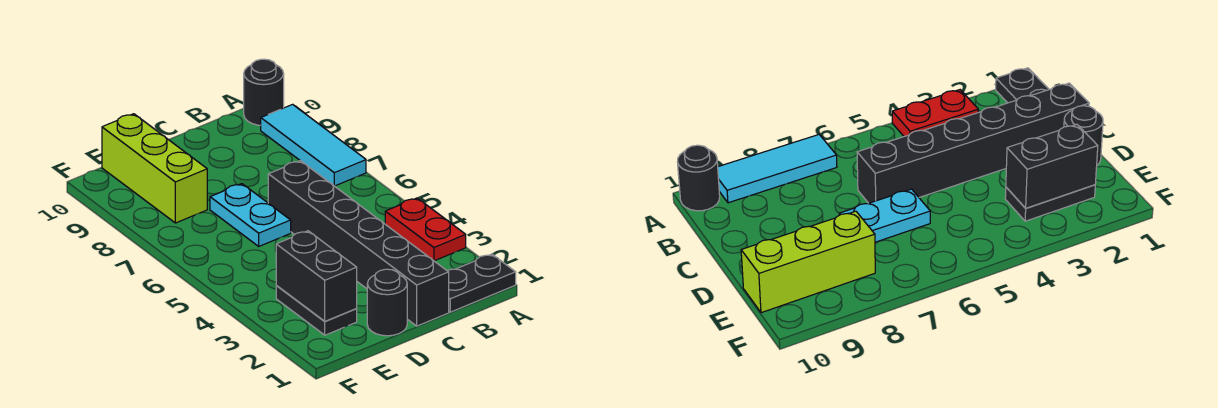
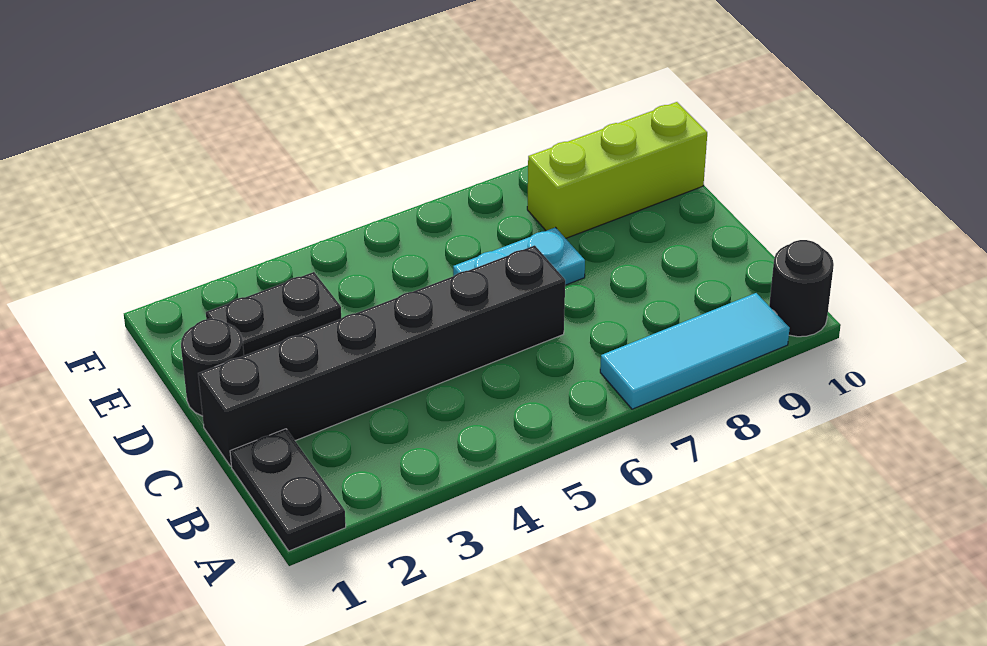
red 1x2 plate [385,198,466,261] -> none
black 1x2 brick [276,231,357,321] -> none

